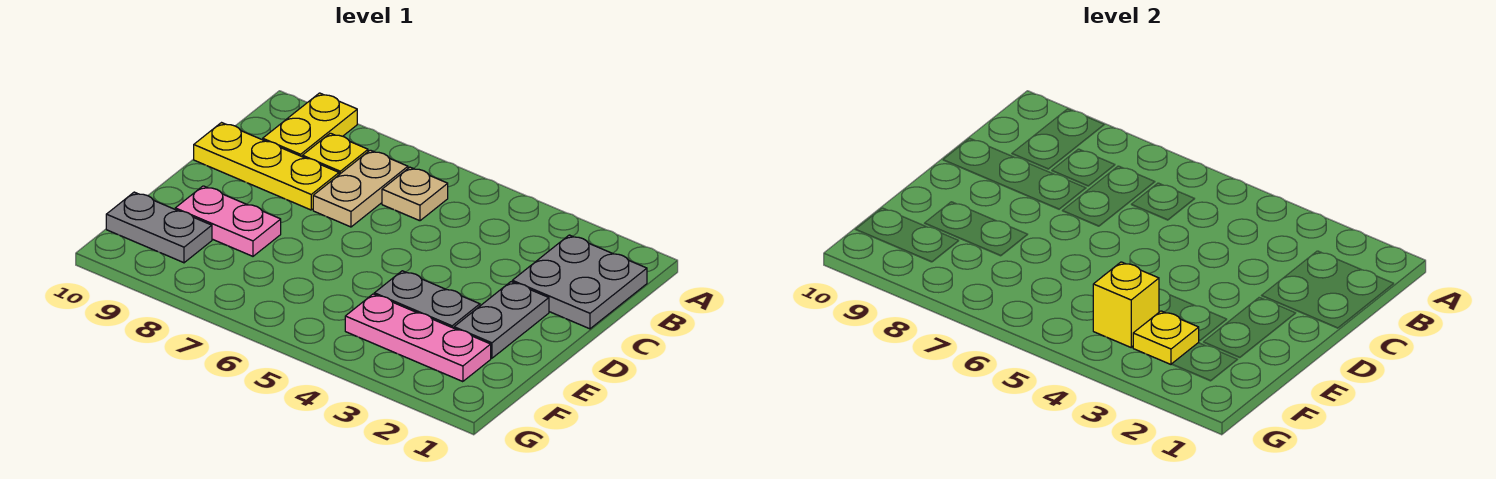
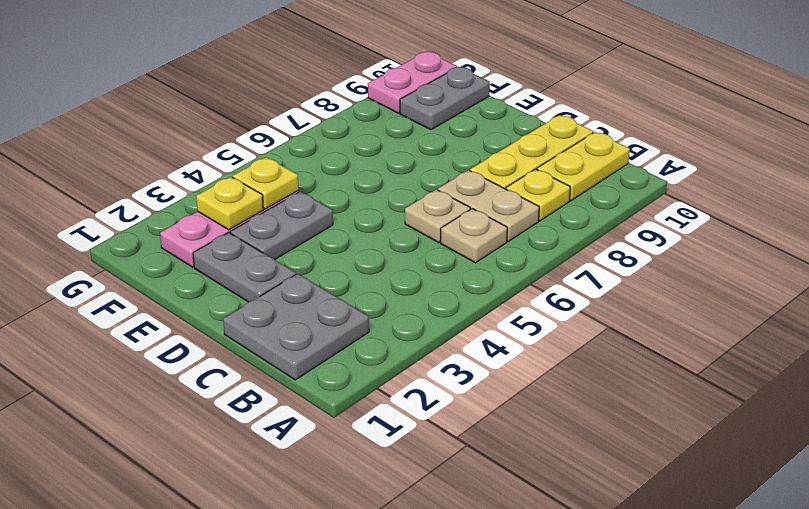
yellow 1x2 plate [263,93,357,157] -> yellow 1x2 plate turned to [537,132,630,201]
none -> tan 1x1 plate [405,190,470,243]
pink 1x2 plate [175,186,281,256] -> pink 1x2 plate moved to [368,52,457,113]
yellow 1x1 brick [1093,262,1159,347] -> yellow 1x1 plate [233,157,299,209]

